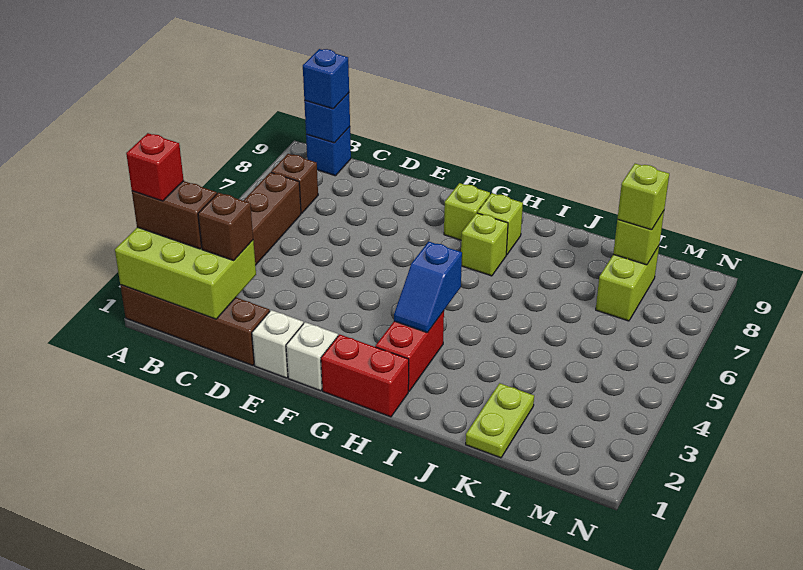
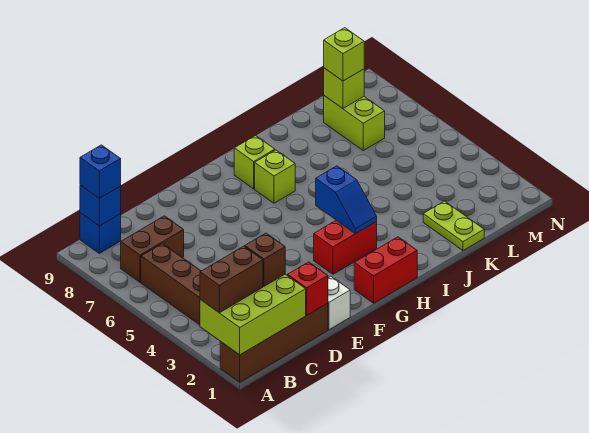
red 1x1 brick [126,133,184,201] -> red 1x1 brick moved to [287,262,328,315]
brown 1x1 brick [271,154,318,213] -> brown 1x2 brick [121,216,184,282]
white 1x1 brick [286,322,338,391] -> none
lime 1x1 brick [444,183,490,240] -> none
red 1x2 brick [376,311,444,391] -> red 1x2 brick turned to [314,220,377,274]

